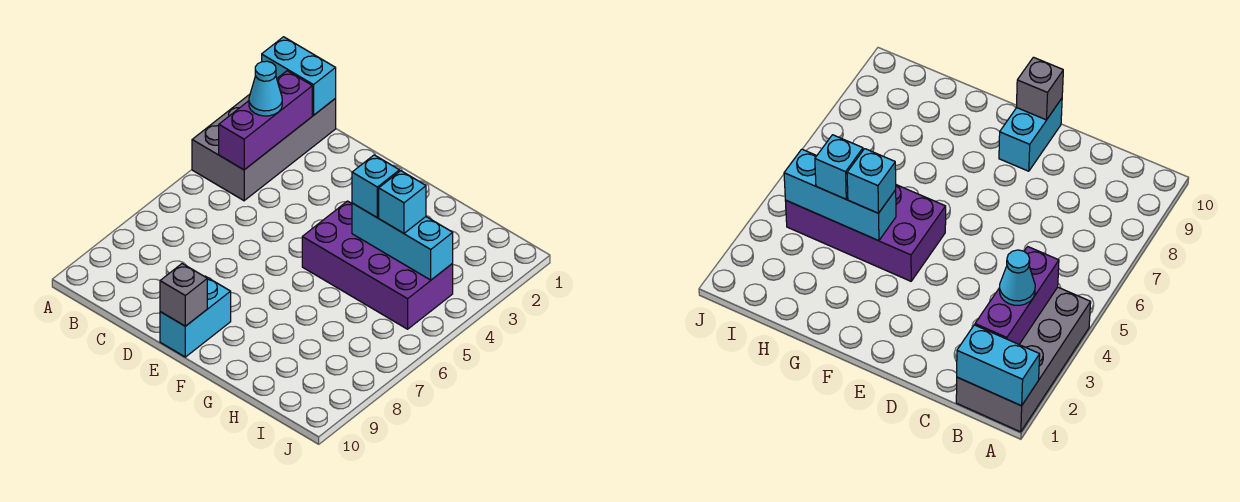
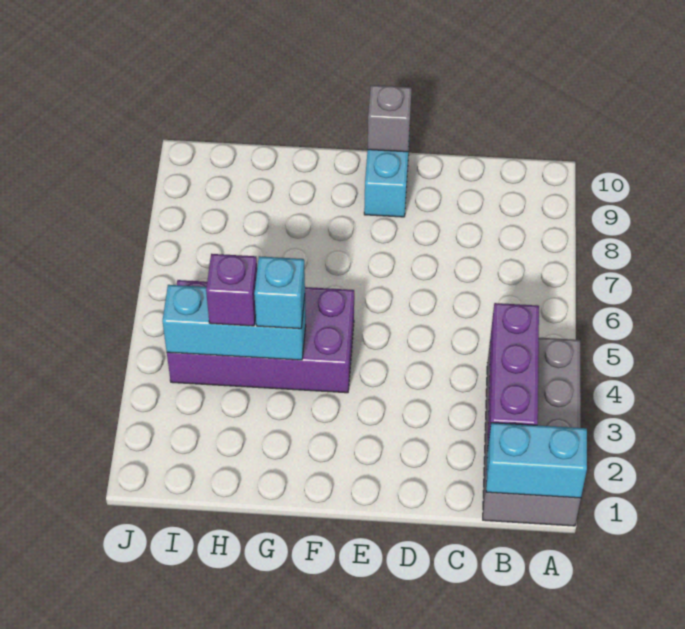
cyan 1x1 cone [249,61,282,116] -> none
cyan 1x1 brick [379,171,426,233] -> purple 1x1 brick [206,254,257,326]

